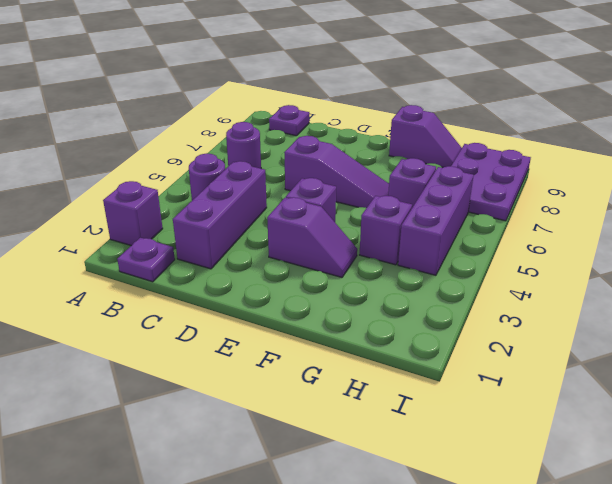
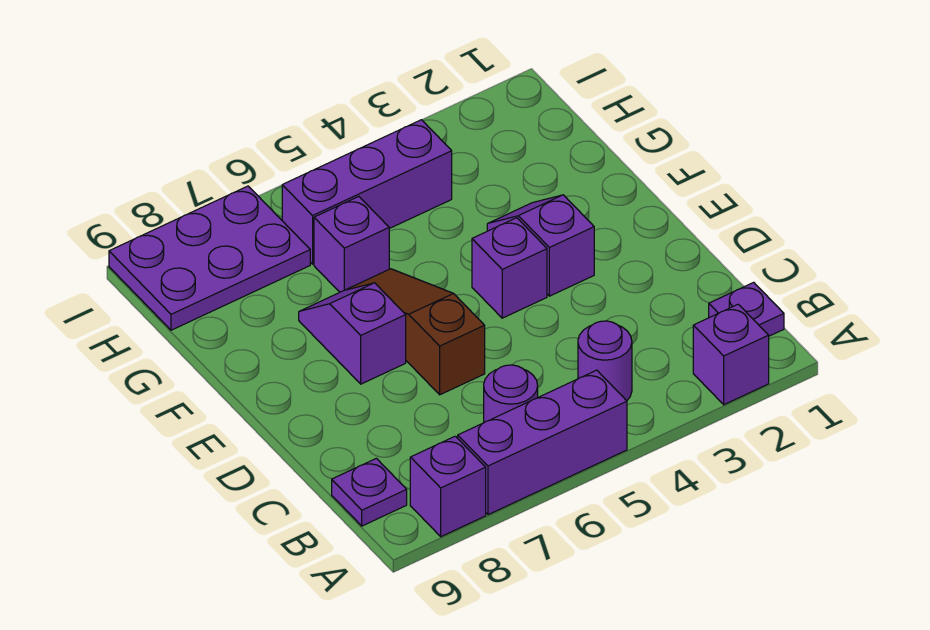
purple 1x3 brick [173,161,267,269] -> purple 1x3 brick moved to [458,370,627,515]
purple 1x3 slope [284,136,389,208] -> brown 1x3 slope [346,269,485,395]
purple 1x2 slope [389,105,462,167] -> purple 1x2 slope moved to [299,283,406,384]
purple 1x1 brick [360,196,412,265] -> purple 1x1 brick moved to [410,436,486,537]

